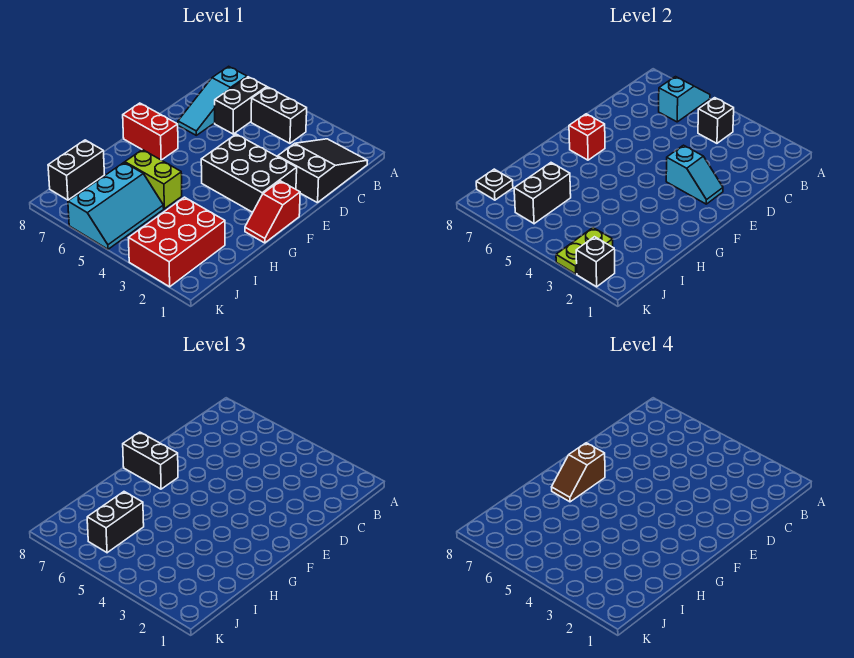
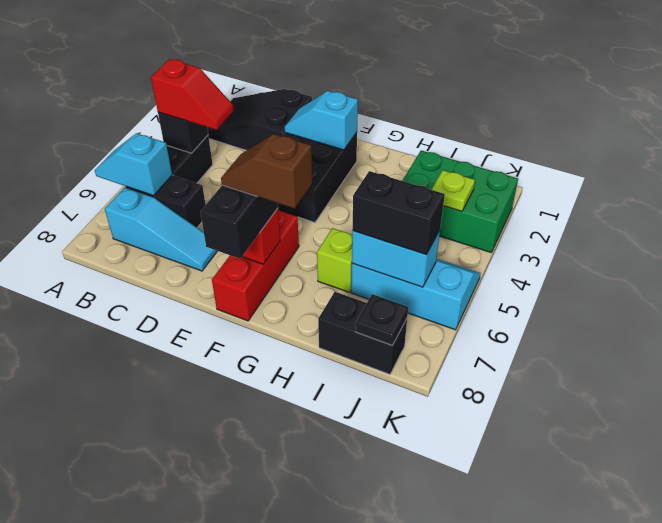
cyan 1x2 slope [666,145,723,204] -> cyan 1x2 slope turned to [285,91,358,150]
red 1x2 slope [245,181,300,243] -> red 1x2 slope moved to [151,59,234,130]
red 1x2 brick [123,103,178,160] -> red 1x3 brick [212,210,299,321]
brown 1x2 slope [552,443,605,502] -> brown 1x2 slope turned to [221,134,312,208]
lime 1x2 brick [125,150,182,209] -> lime 1x1 brick [317,228,352,292]
red 2x3 brick [129,197,225,287] -> green 2x3 brick [402,150,518,252]
black 1x2 brick [514,163,571,224] -> cyan 1x2 brick [352,231,440,287]
lime 1x2 plate [556,228,613,274] -> lime 1x1 plate [431,170,475,211]
black 1x1 brick [576,237,615,287] -> none

